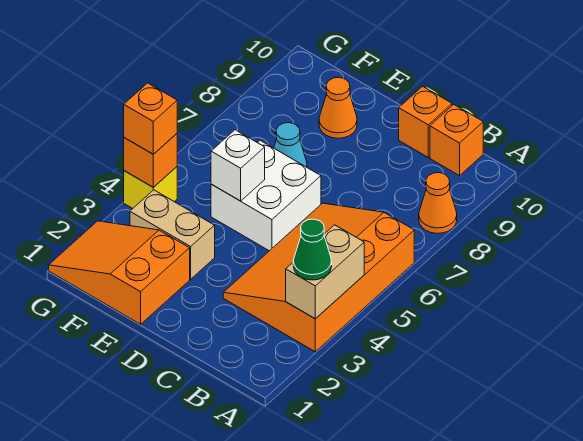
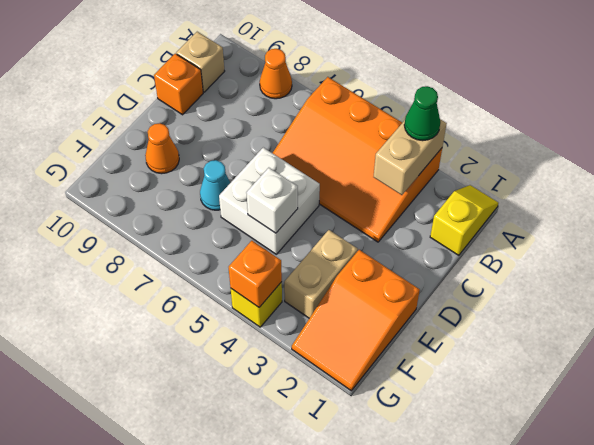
none -> yellow 1x2 slope [430,185,498,255]
tan 1x2 brick [286,225,364,319] -> tan 1x2 brick turned to [374,119,447,195]
orange 1x1 brick [430,105,483,176] -> tan 1x1 brick [176,32,225,92]
orange 1x1 brick [124,83,177,154] -> none

